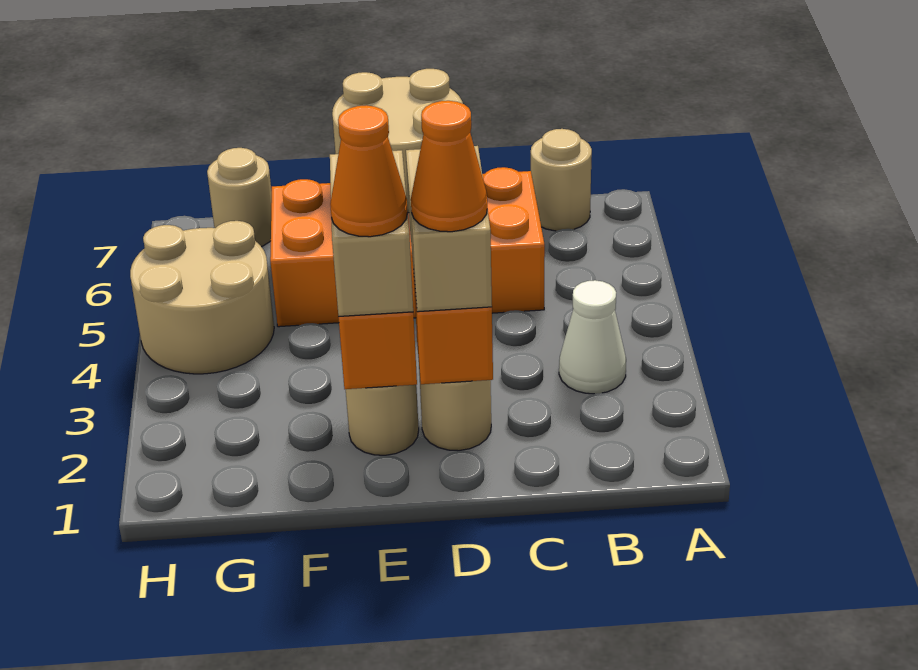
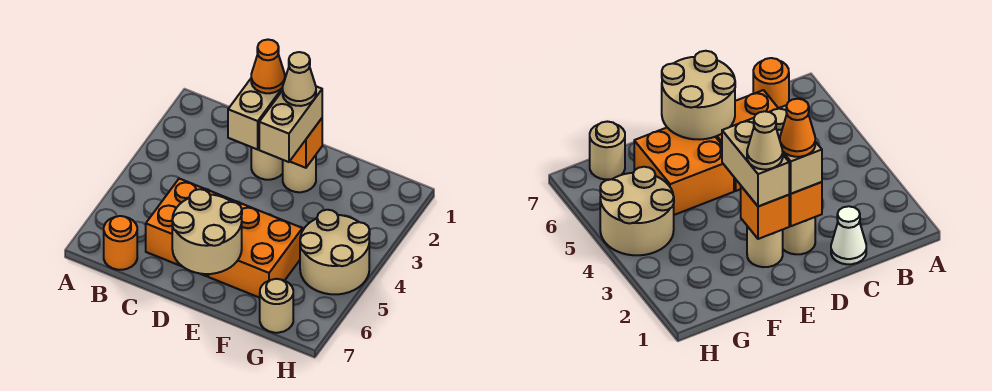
white 1x1 cone [559,280,626,394] -> white 1x1 cone moved to [831,206,866,264]
tan 1x1 round brick [531,129,592,231] -> orange 1x1 round brick [104,216,137,270]
orange 1x1 cone [330,105,408,237] -> tan 1x1 cone [282,52,316,106]

